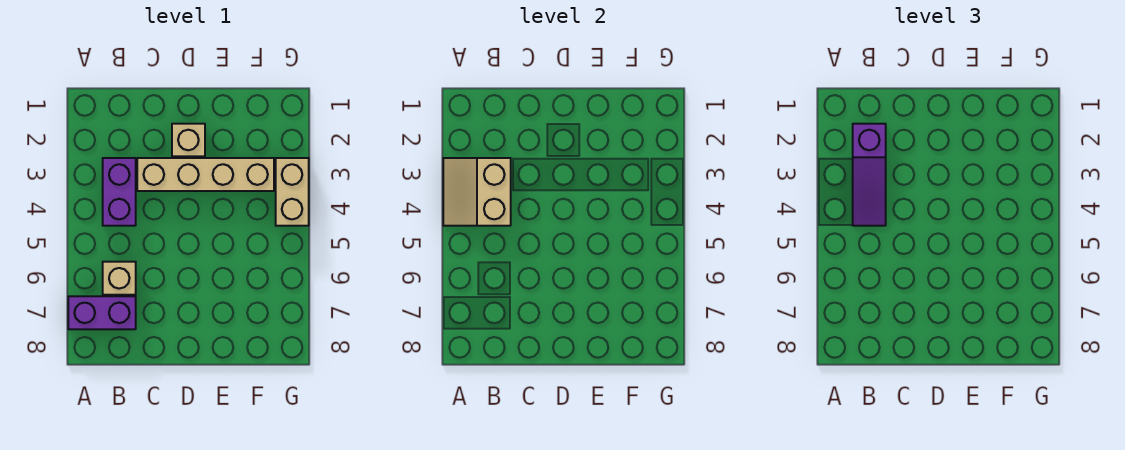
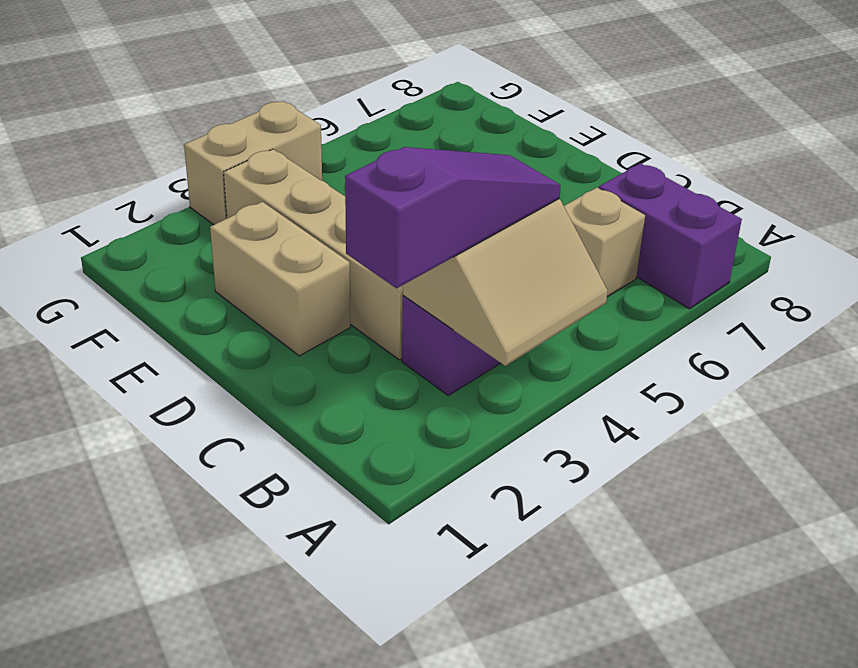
tan 1x1 brick [172,124,205,156] -> tan 1x2 brick [210,202,350,356]

